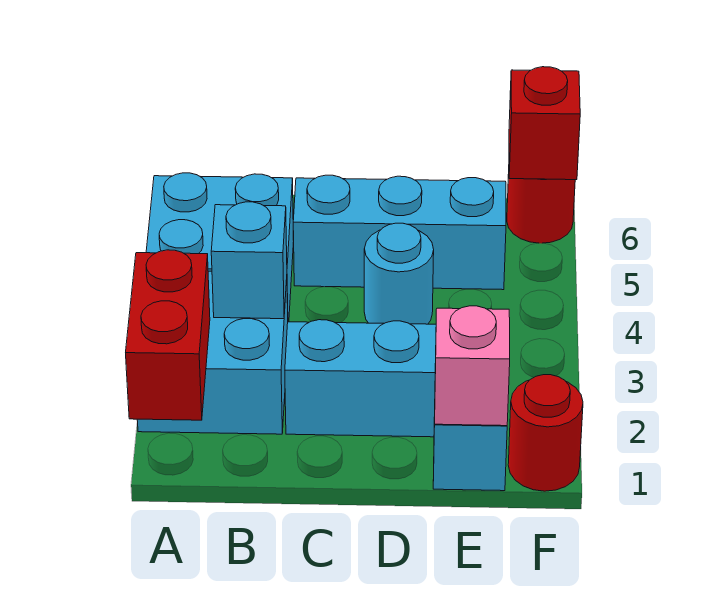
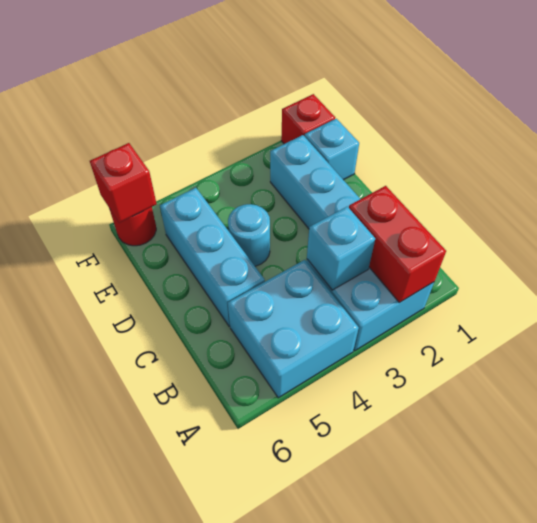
red 1x2 brick [126,250,210,420] -> red 1x2 brick turned to [349,186,446,303]
pink 1x1 brick [435,306,510,426] -> none
red 1x1 round brick [508,375,583,491] -> red 1x1 brick [281,94,335,144]

